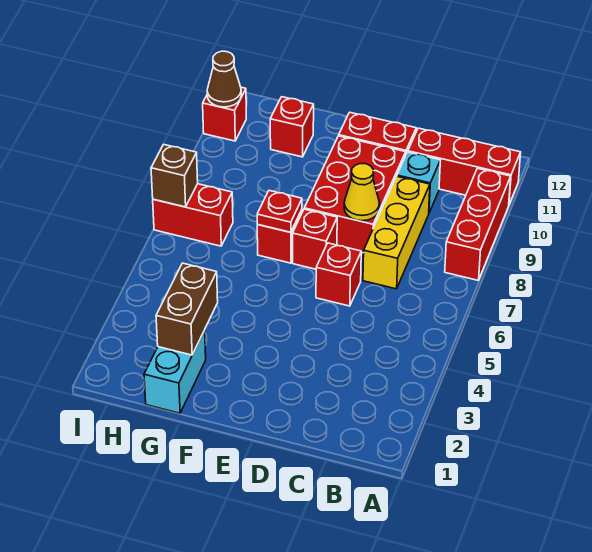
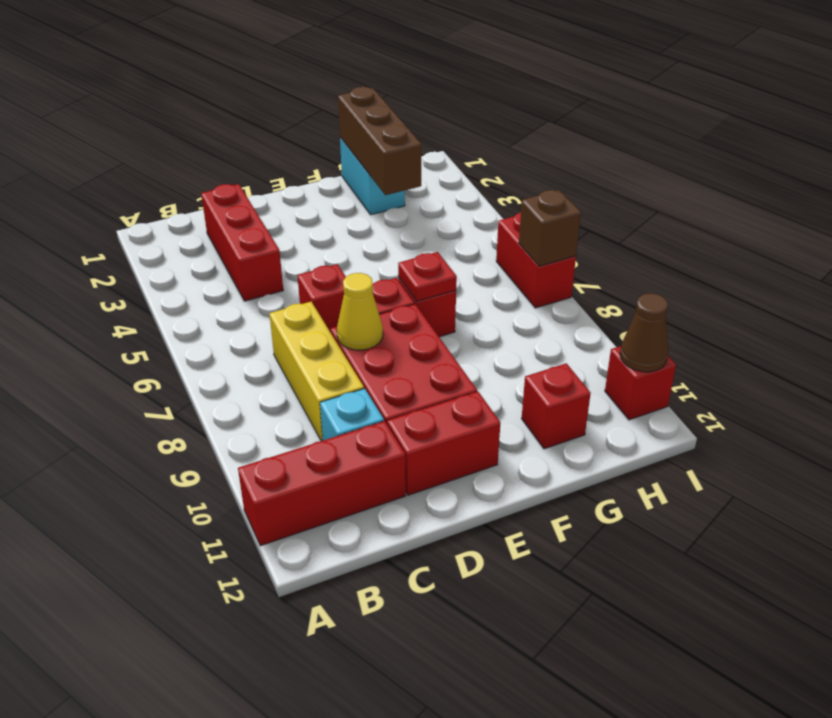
red 1x3 brick [445,168,511,280] -> red 1x3 brick moved to [201,184,283,301]
brown 1x2 brick [156,263,218,355] -> brown 1x3 brick [338,87,421,195]
red 1x2 brick [153,184,233,246] -> red 1x2 brick turned to [496,212,576,308]

